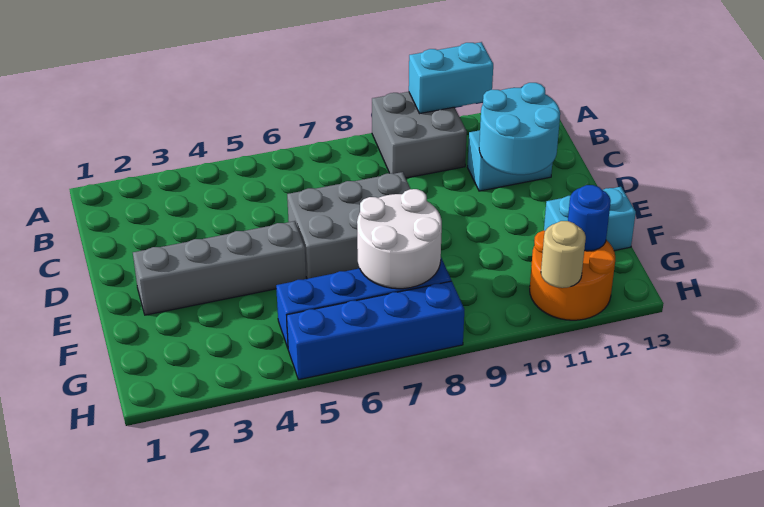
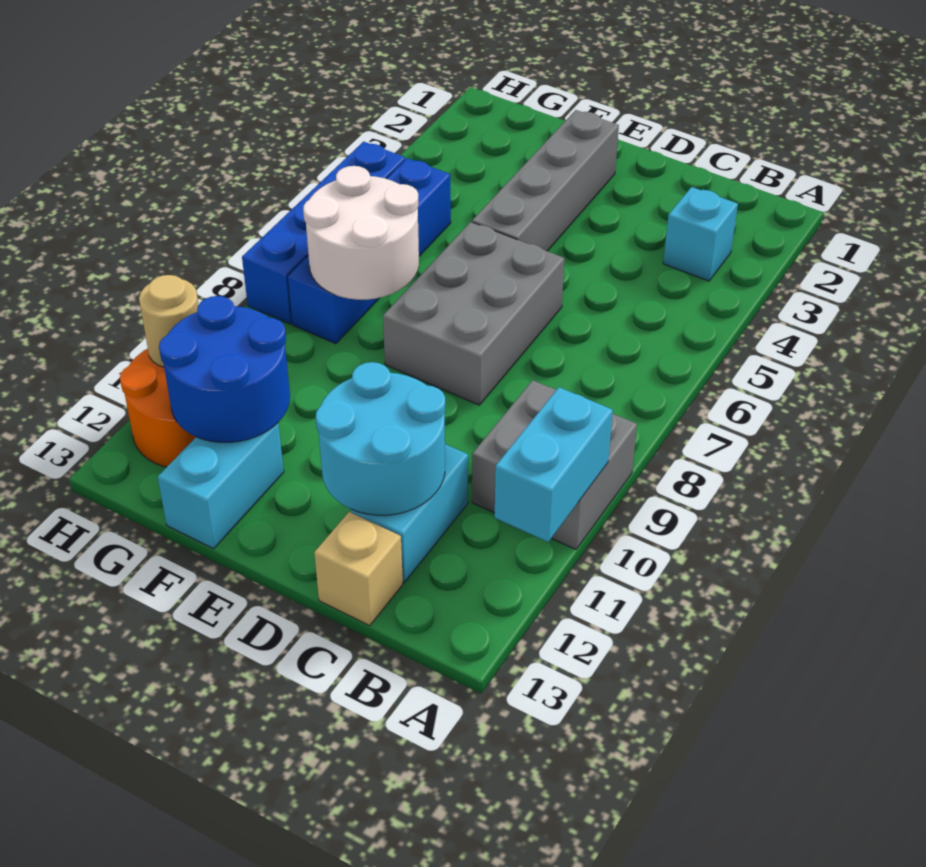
none -> cyan 1x1 brick [663,187,738,281]
none -> tan 1x1 brick [314,512,403,626]
blue 1x1 round brick [568,185,611,251] -> blue 2x2 round brick [159,296,290,442]

